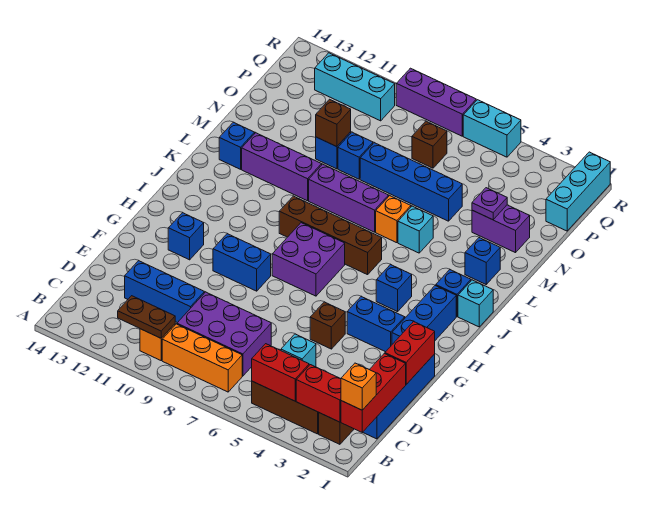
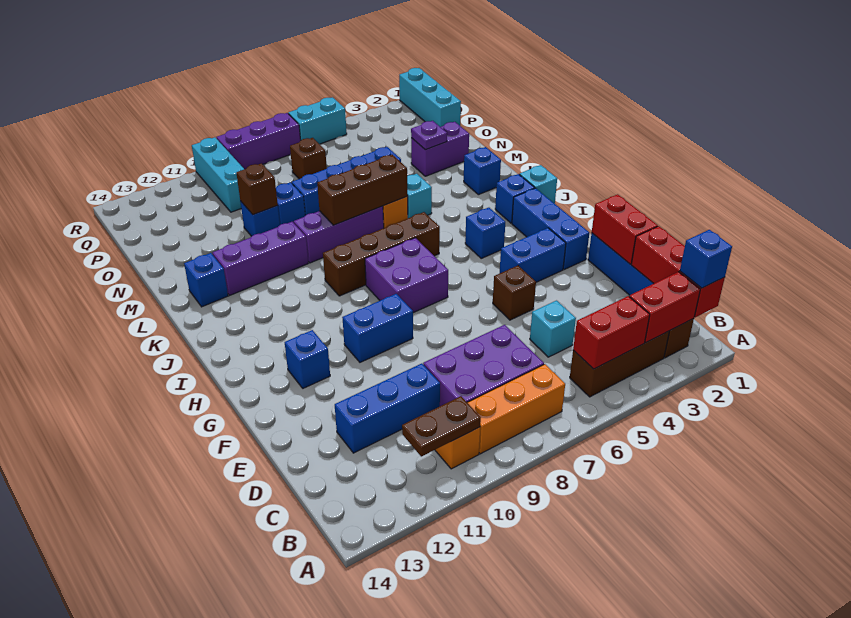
orange 1x1 brick [341,363,376,410] -> blue 1x1 brick [680,230,732,288]
none -> brown 1x3 brick [317,155,408,225]
cyan 1x3 brick [315,53,395,121] -> cyan 1x3 brick turned to [192,137,244,212]

